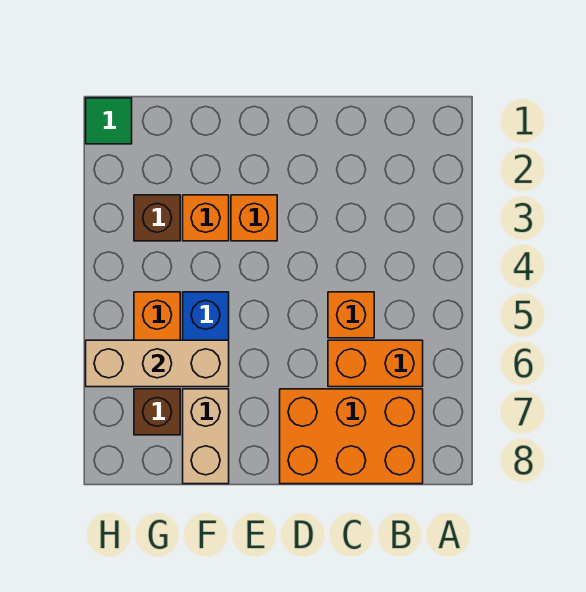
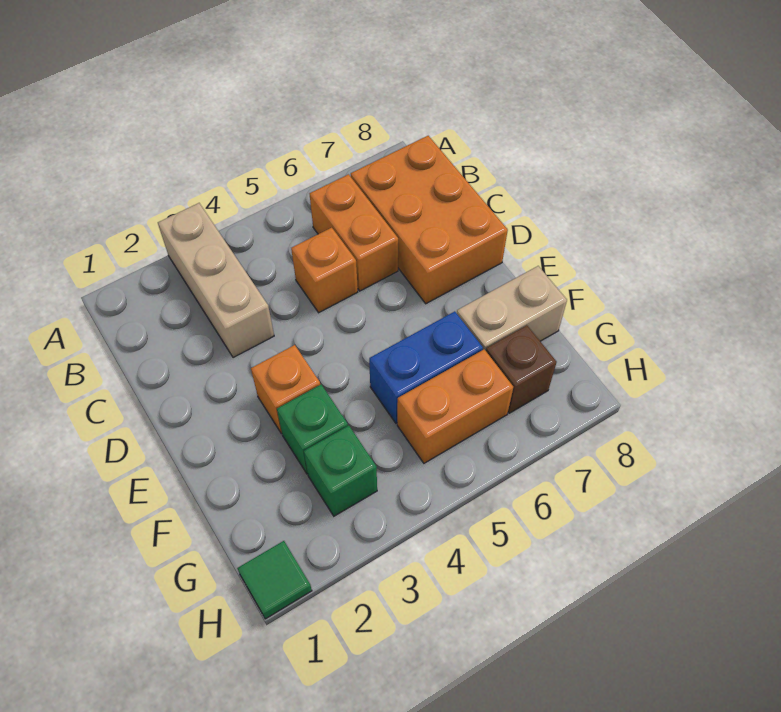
orange 1x1 brick [183,195,229,241] -> green 1x1 brick [277,384,348,474]
tan 1x3 brick [86,340,229,387] -> tan 1x3 brick moved to [158,203,274,358]
brown 1x1 brick [134,195,180,241] -> green 1x1 brick [304,426,377,516]

